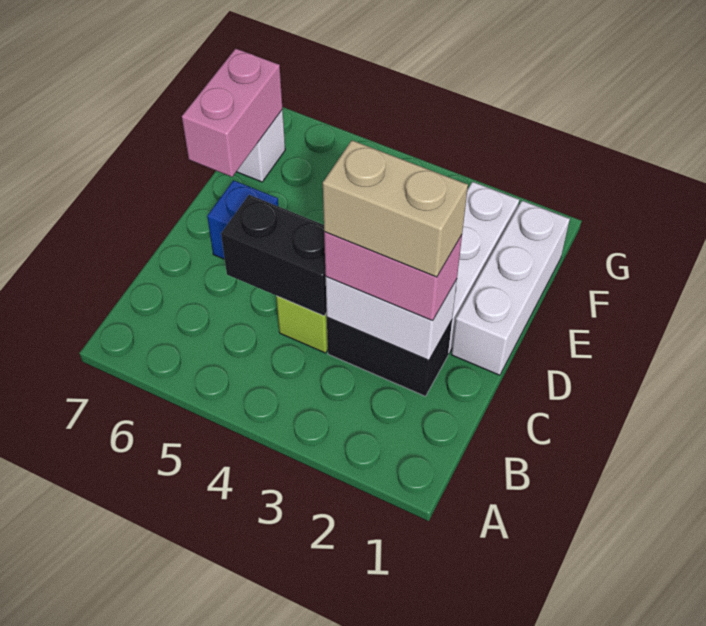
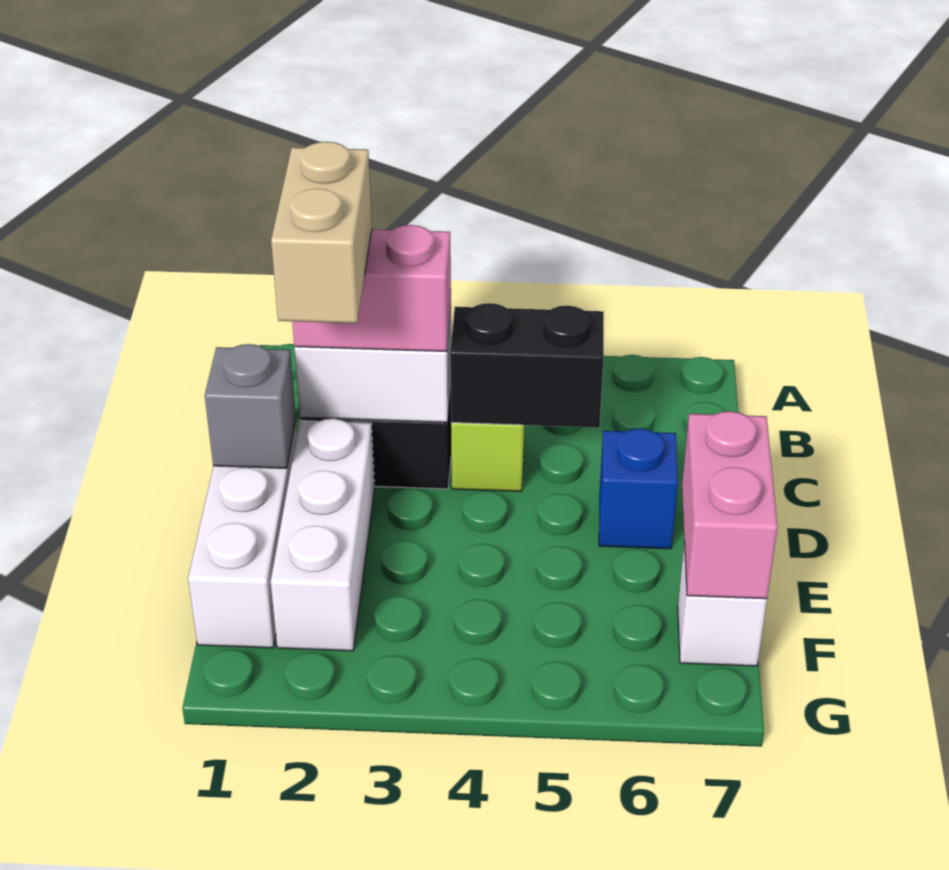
tan 1x2 brick [323,140,468,277] -> tan 1x2 brick turned to [271,142,372,323]
none -> grey 1x1 brick [205,344,296,468]

